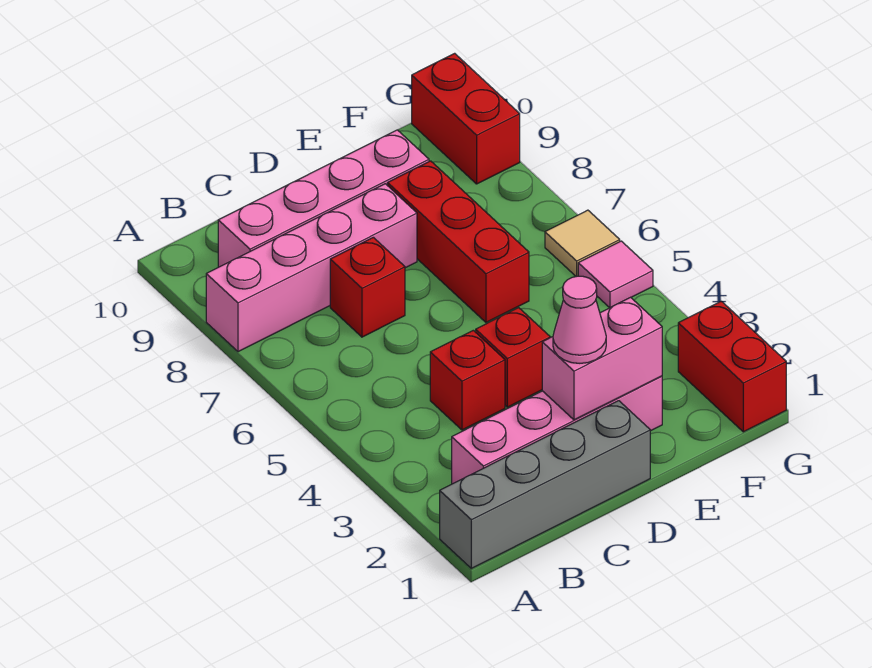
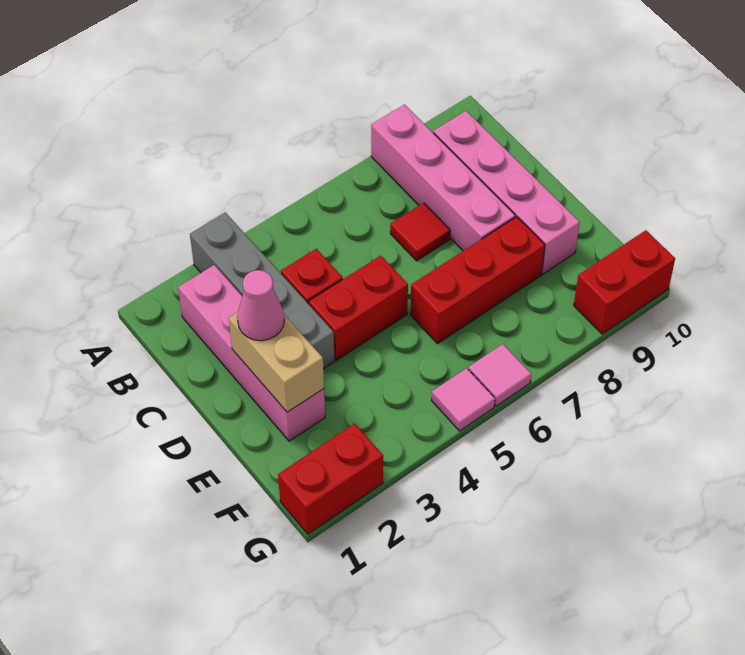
grey 1x4 brick [440,401,650,568] -> grey 1x4 brick moved to [190,212,335,369]
red 1x1 brick [330,237,405,337] -> red 1x1 tile [390,203,450,261]
pink 1x2 brick [542,297,662,420] -> tan 1x2 brick [229,312,324,412]
red 1x1 brick [476,308,550,407] -> red 1x2 brick [309,256,408,360]
tan 1x1 tile [545,210,620,277] -> pink 1x1 tile [468,344,531,406]

